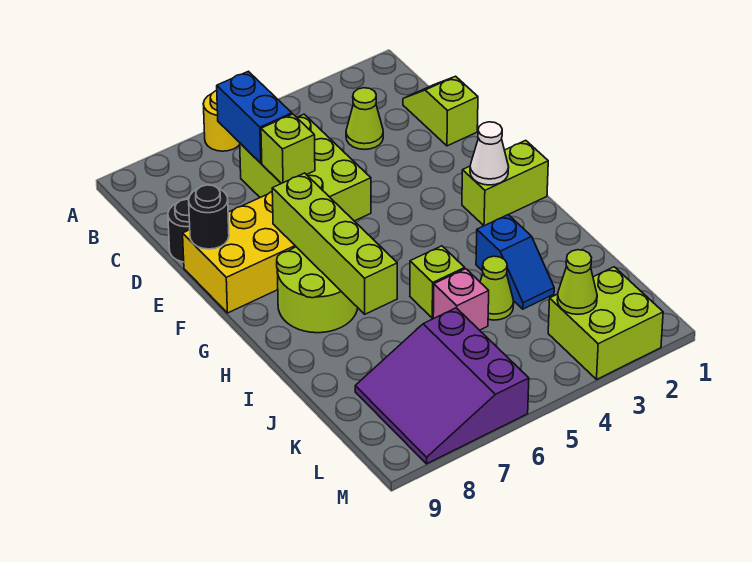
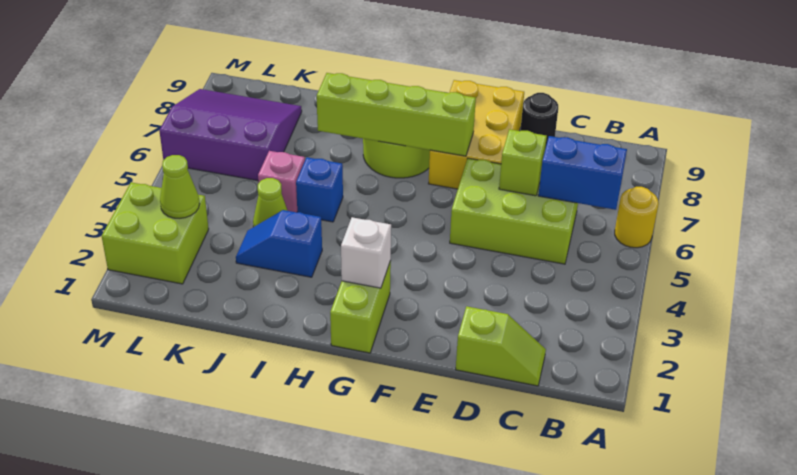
lime 1x1 cone [346,88,383,150] -> none
black 1x1 round brick [189,185,229,249] -> none
white 1x1 cone [470,122,509,185] -> white 1x1 brick [341,217,391,288]
lime 1x1 brick [410,246,465,318] -> blue 1x1 brick [296,157,343,222]

